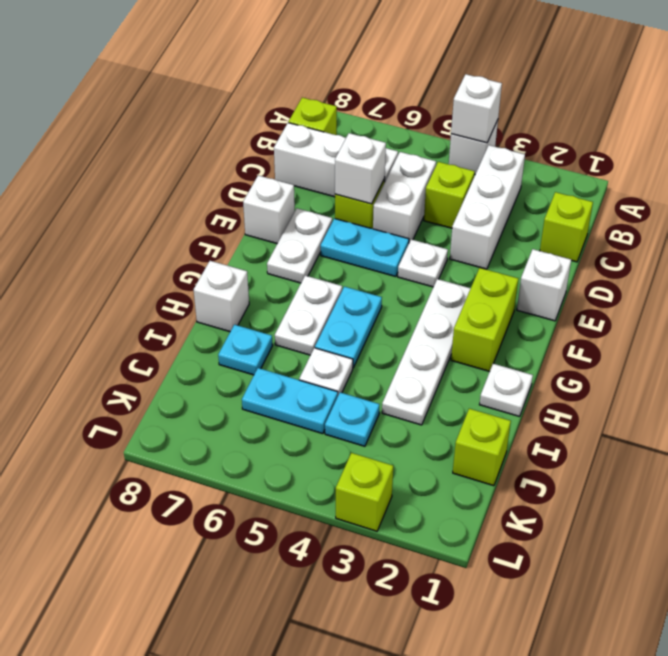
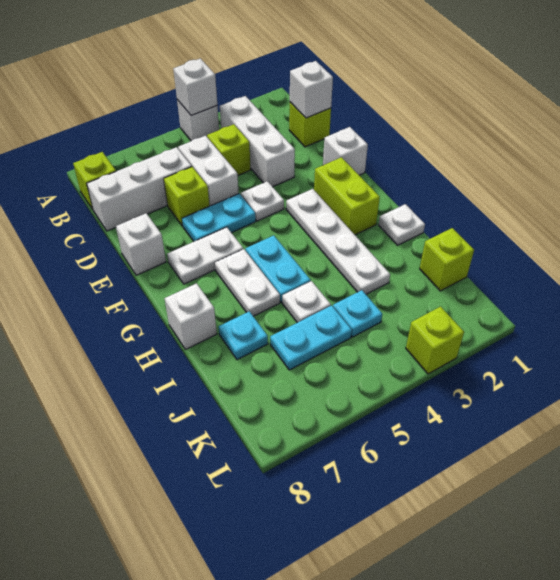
white 1x1 brick [335,133,386,204] -> white 1x1 brick moved to [290,61,333,118]
white 1x2 plate [267,208,332,283] -> white 1x2 plate turned to [167,227,243,284]

